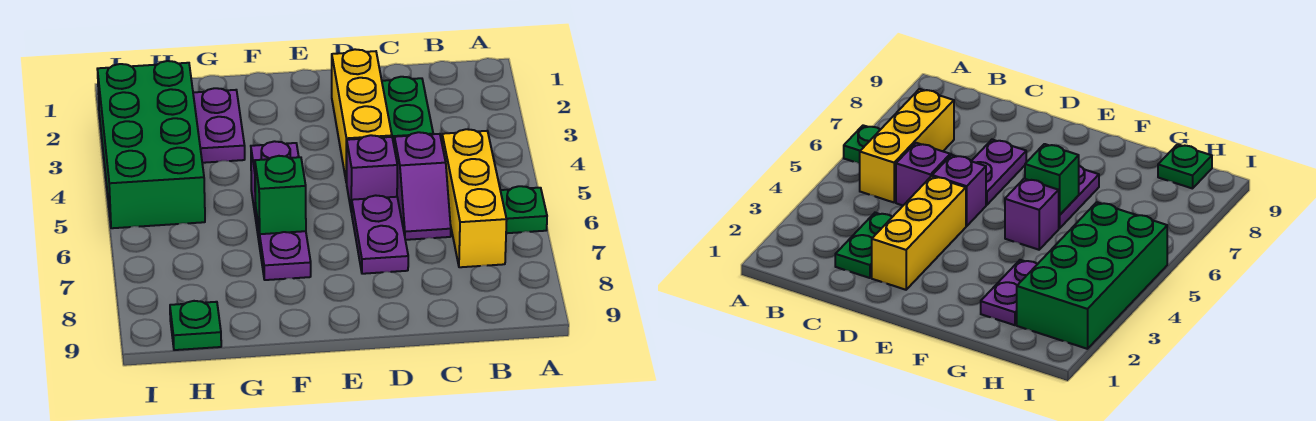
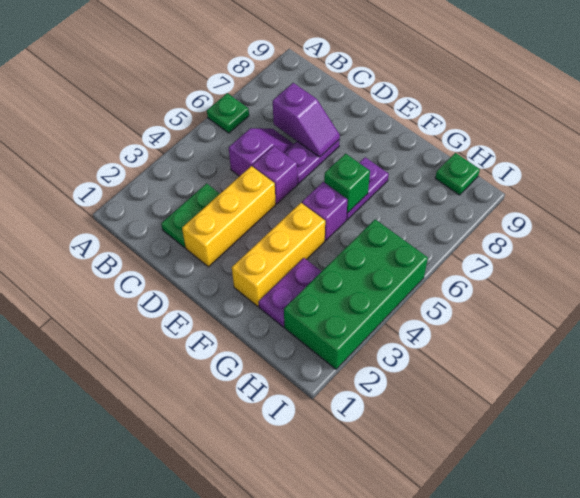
yellow 1x3 brick [442,129,507,267] -> yellow 1x3 brick moved to [232,203,325,306]
none -> purple 1x2 slope [273,83,340,157]

